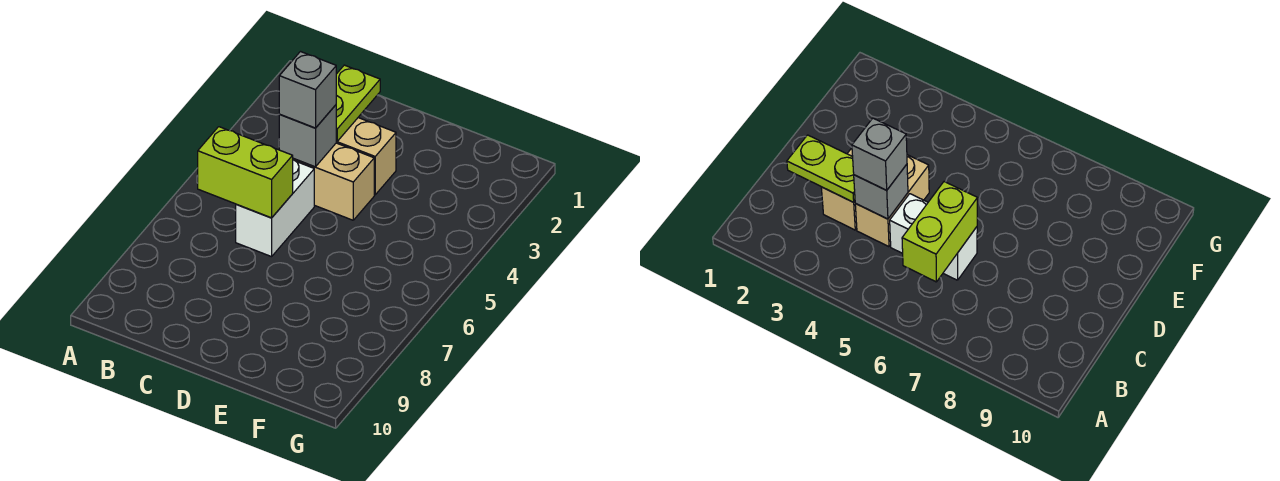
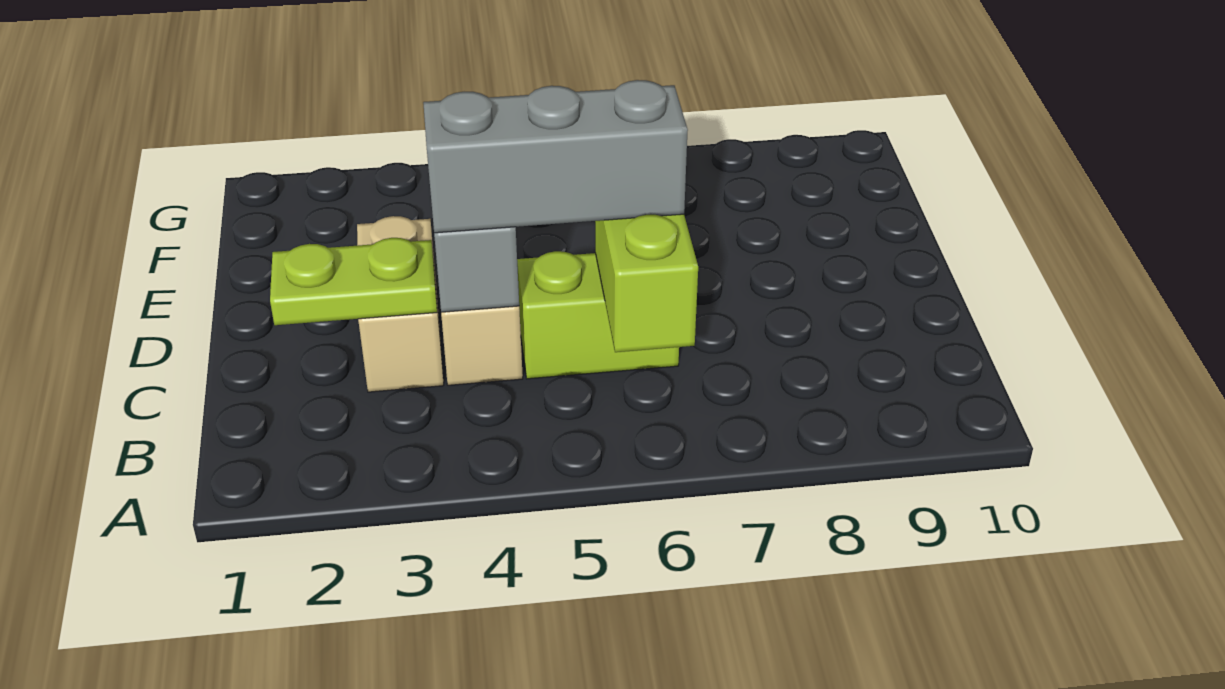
grey 1x1 brick [279,52,336,128] -> grey 1x3 brick [423,80,688,233]
white 1x2 brick [236,160,314,257] -> lime 1x2 brick [517,251,679,379]

